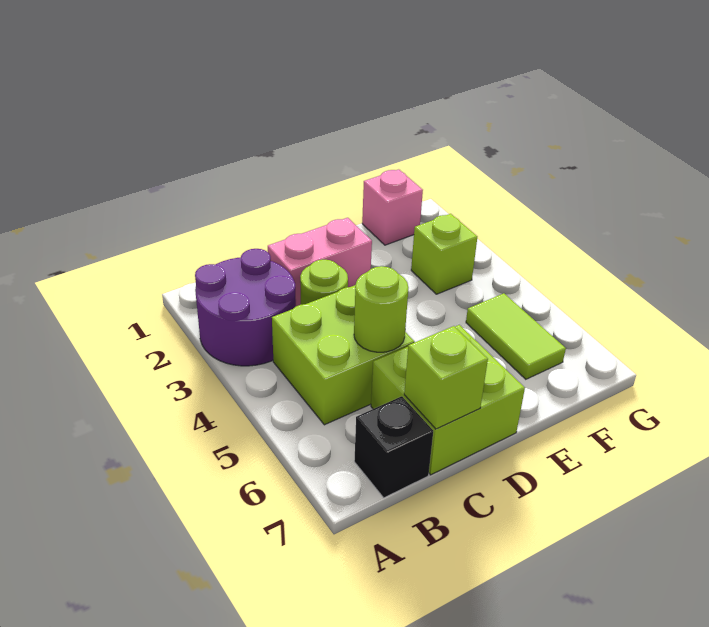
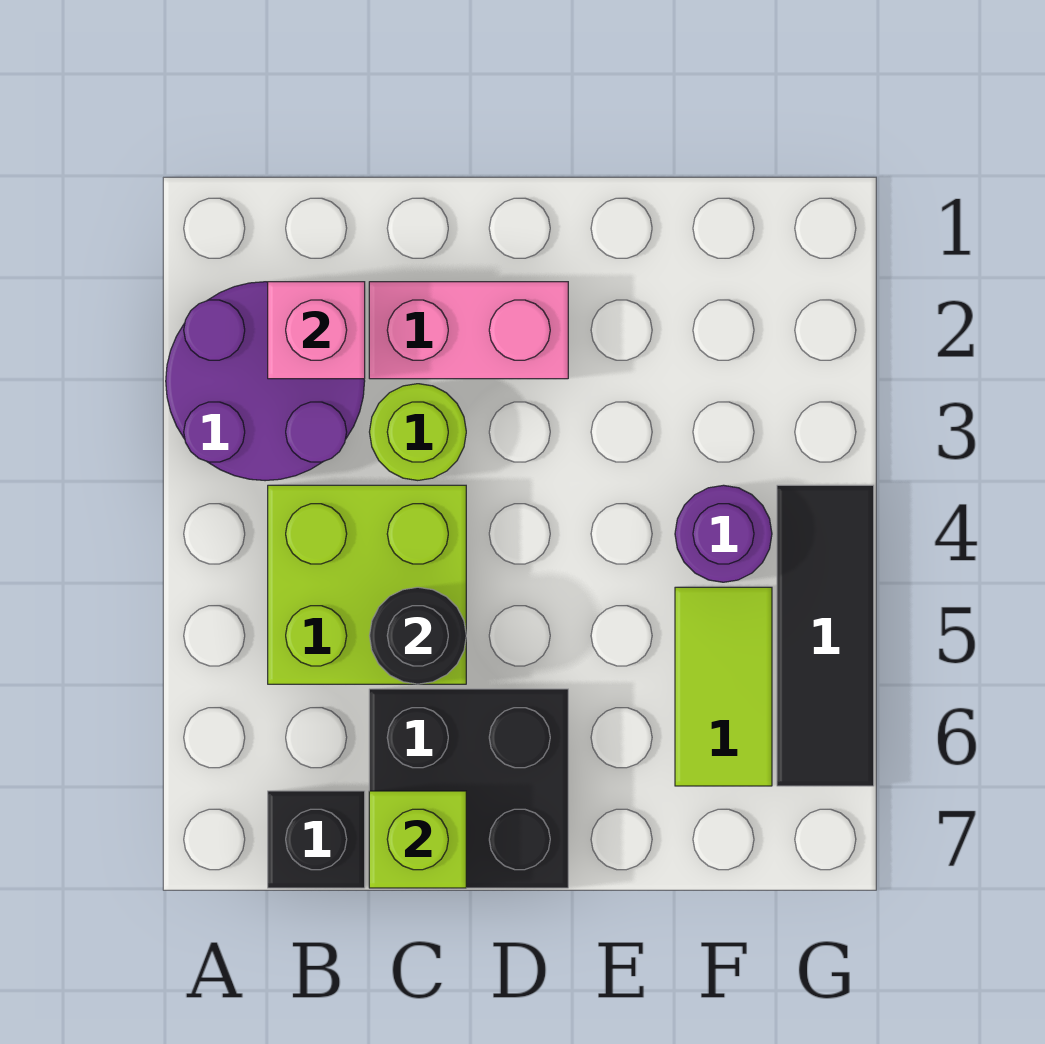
lime 1x1 round brick [354,266,409,352] -> black 1x1 round brick [369,587,466,684]
lime 2x2 brick [371,325,525,475] -> black 2x2 brick [369,689,568,888]
pink 1x1 brick [362,169,423,245] -> pink 1x1 brick moved to [268,282,365,379]
lime 1x1 brick [411,214,477,294] -> none
none -> purple 1x1 round brick [675,485,772,582]
none -> black 1x3 tile [777,485,874,786]

